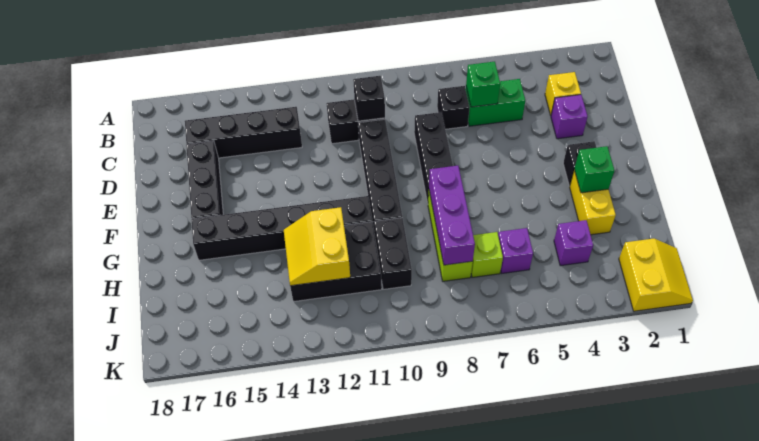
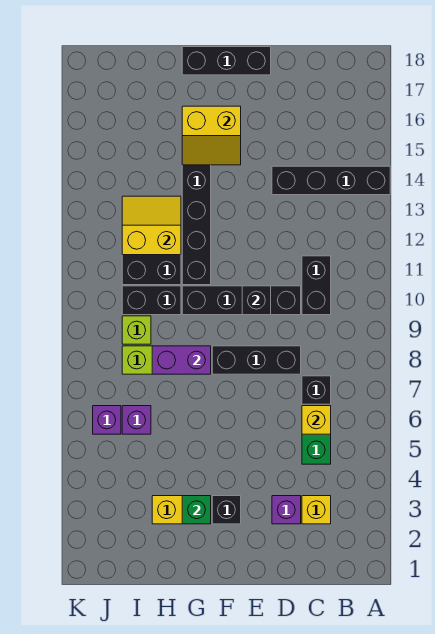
green 1x1 brick [466,62,500,107] -> yellow 1x1 brick [302,406,331,434]
black 1x1 brick [353,76,385,121] -> black 1x1 brick moved to [242,286,271,315]
black 1x4 brick [185,107,302,158] -> black 1x4 brick turned to [272,166,390,195]
black 1x3 brick [186,141,223,219] -> black 1x3 brick moved to [182,47,271,75]
purple 1x3 brick [429,166,475,265] -> purple 1x2 brick [152,346,211,374]
purple 1x1 brick [554,220,593,266] -> purple 1x1 brick moved to [93,406,121,434]
lime 1x1 brick [471,232,503,277] -> lime 1x1 brick moved to [122,316,151,344]
yellow 2x2 slope [619,239,693,311] -> yellow 2x2 slope moved to [182,106,241,165]

